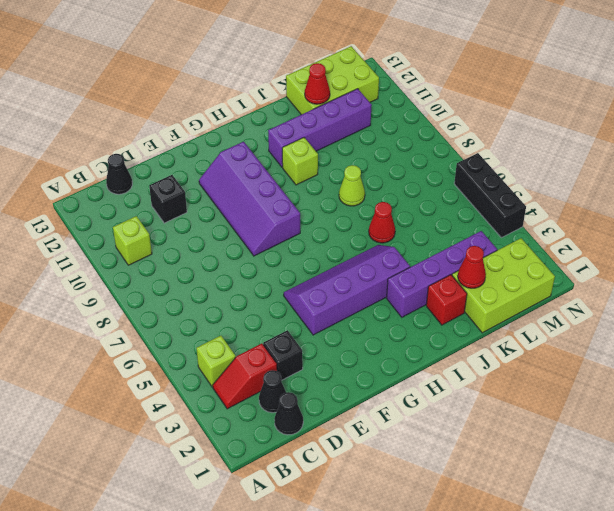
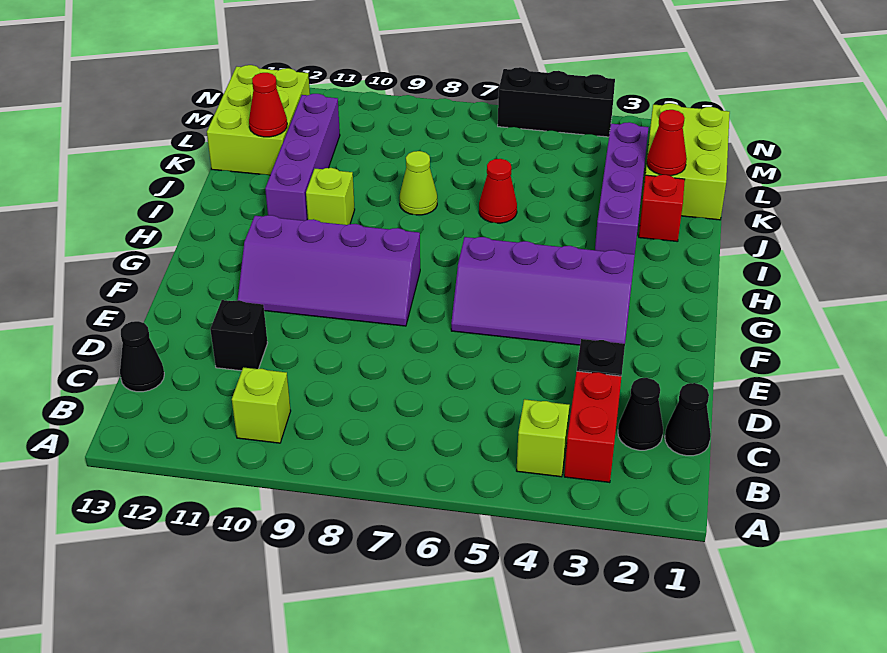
red 1x2 slope [213,343,277,409] -> red 1x2 brick [564,371,622,483]
purple 2x4 slope [284,245,410,335] -> purple 2x4 slope turned to [451,237,635,345]

